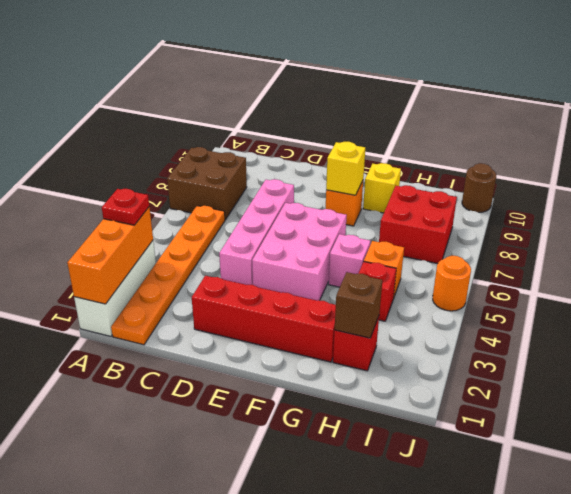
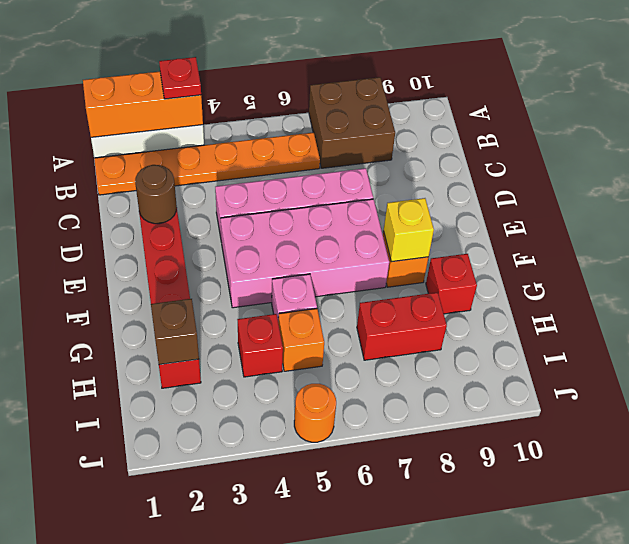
pink 2x3 brick [252,203,347,300] -> pink 2x4 brick [220,199,389,308]
yellow 1x1 brick [363,163,401,213] -> red 1x1 brick [426,254,477,314]
red 2x2 brick [379,185,457,264] -> red 1x2 brick [357,292,447,360]
brown 1x1 round brick [462,163,496,212] -> brown 1x1 round brick moved to [135,165,177,224]

